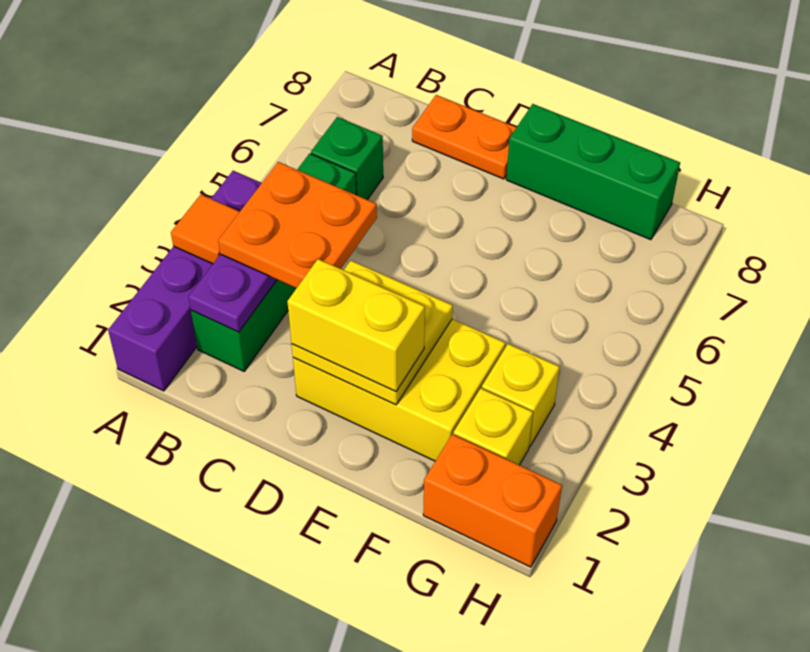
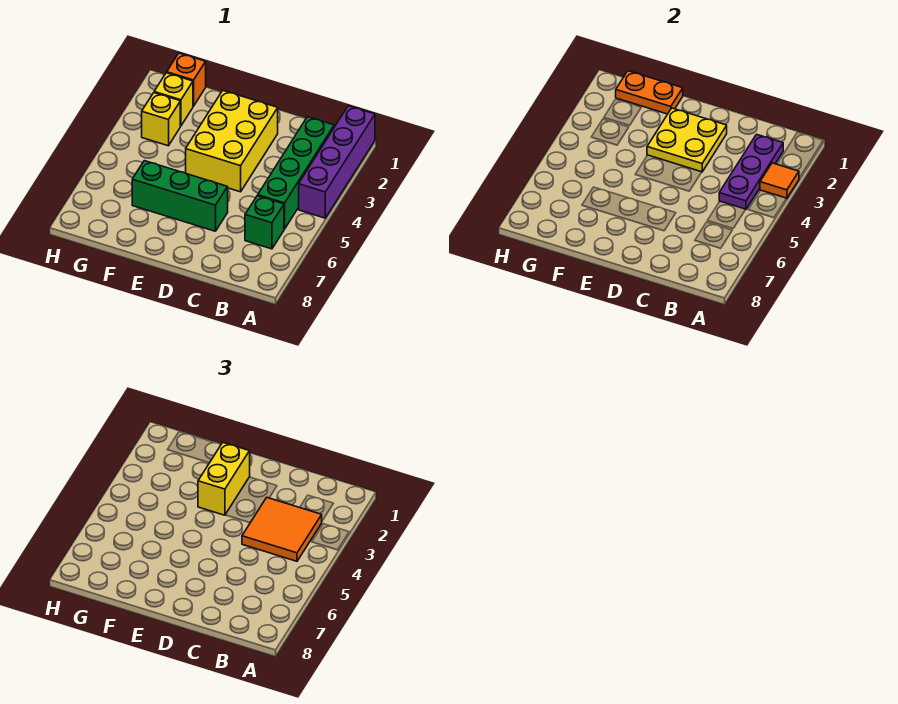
orange 2x2 plate [218,162,377,288] -> orange 2x2 tile [242,498,322,561]
orange 1x2 plate [412,95,517,179] -> orange 1x2 plate moved to [616,71,683,114]
yellow 2x3 brick [293,319,505,461] -> yellow 2x3 brick turned to [186,91,278,192]
yellow 1x2 brick [287,259,425,391] -> yellow 1x2 brick turned to [198,443,250,515]
green 1x3 brick [506,104,680,240] -> green 1x3 brick moved to [132,161,228,231]
orange 1x2 brick [423,434,562,567] -> orange 1x1 brick [167,53,206,106]

